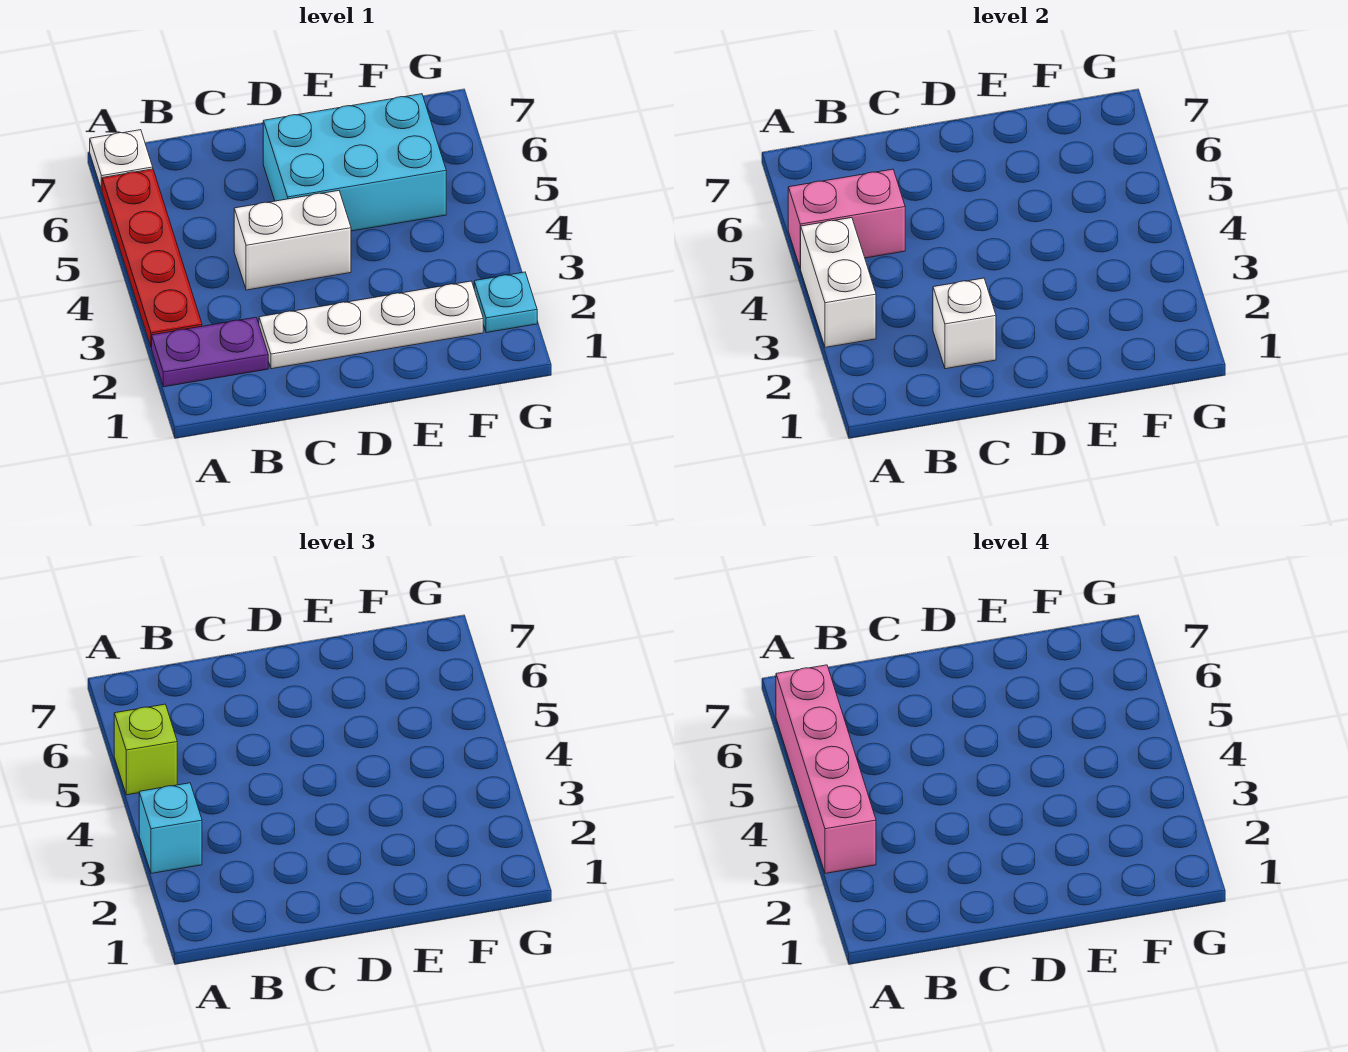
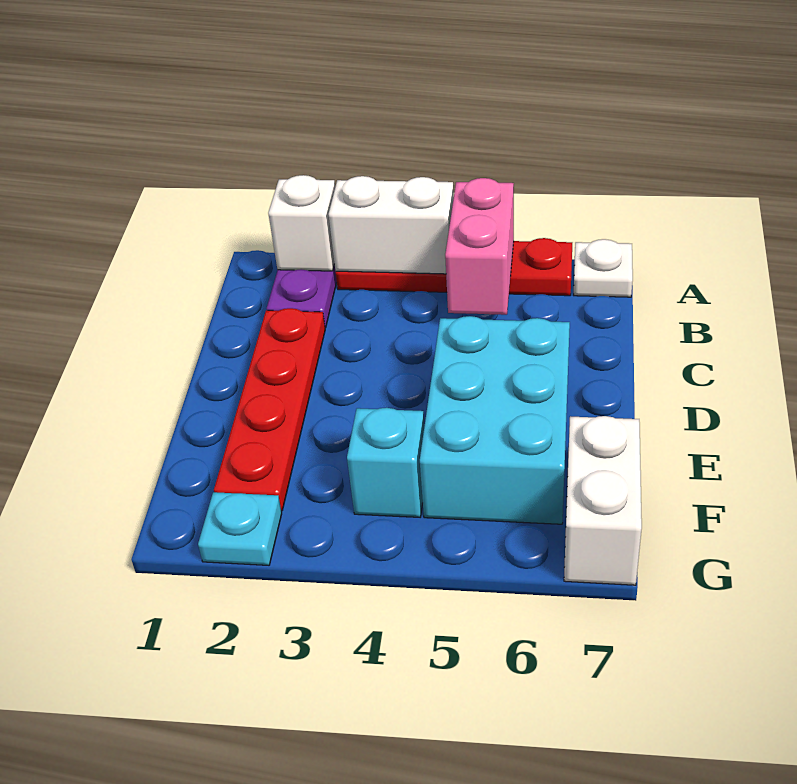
cyan 1x1 brick [139,783,202,873] -> cyan 1x1 brick moved to [347,408,424,517]
pink 1x4 brick [776,665,876,873] -> none
lime 1x1 brick [114,704,177,795] -> none
white 1x4 plate [259,281,483,369] -> red 1x4 plate [214,308,325,511]
white 1x1 brick [933,278,996,369] -> white 1x1 brick moved to [268,175,335,271]
white 1x2 brick [234,191,351,290] -> white 1x2 brick moved to [564,416,642,585]

